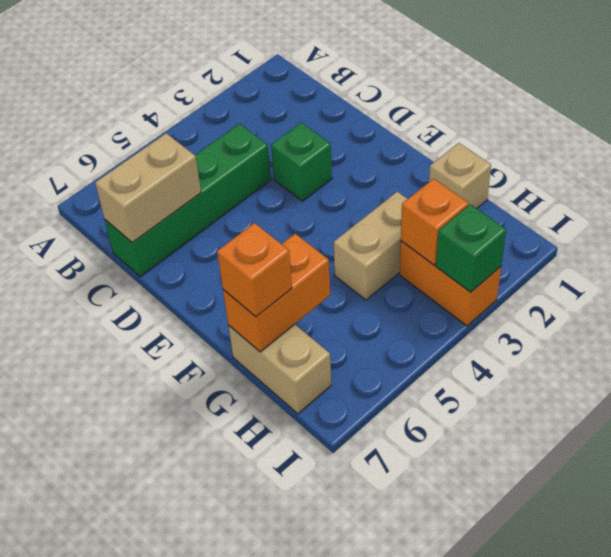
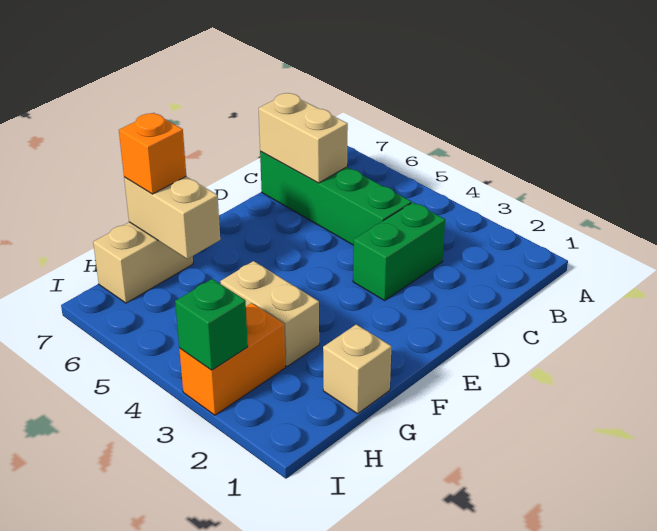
green 1x1 brick [271,123,332,201] -> green 1x2 brick [353,202,445,300]
orange 1x2 brick [223,234,330,352] -> tan 1x2 brick [124,177,220,259]
orange 1x1 brick [401,179,468,265] -> none

